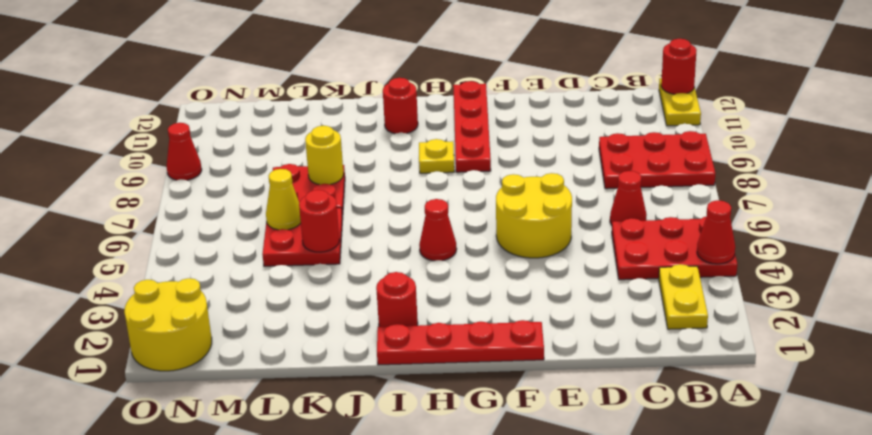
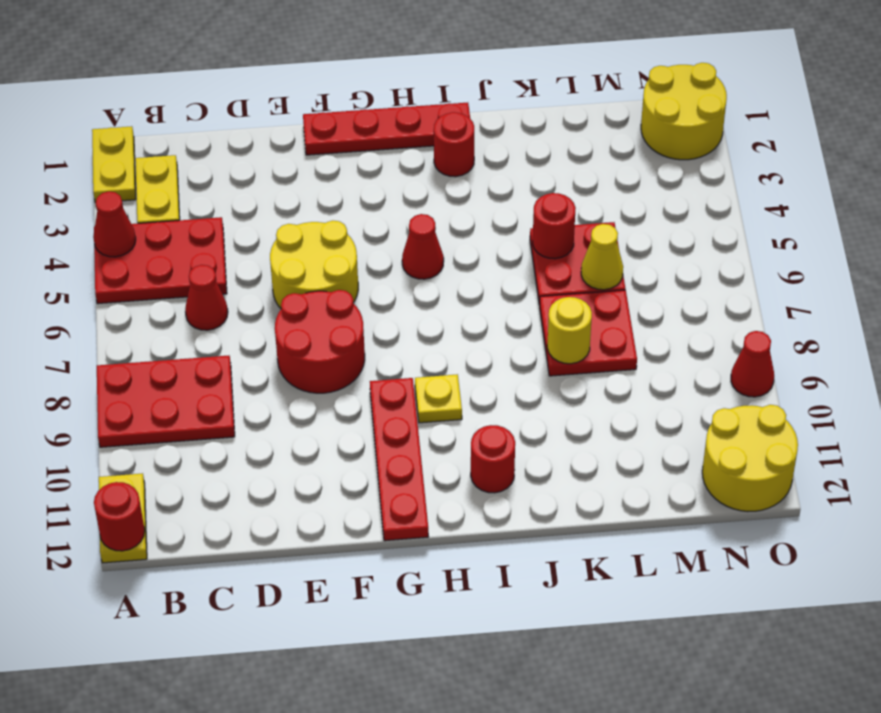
none -> yellow 1x2 plate [92,126,136,202]
none -> red 2x2 round brick [275,290,365,393]
none -> yellow 2x2 round brick [702,405,798,512]

